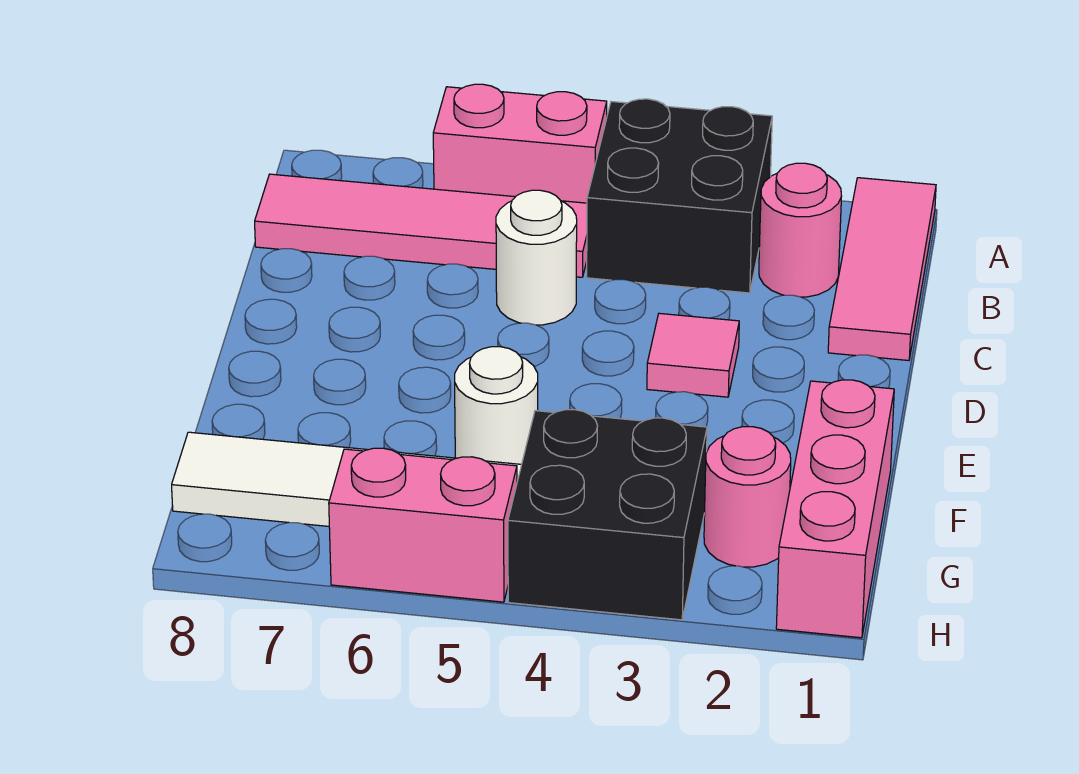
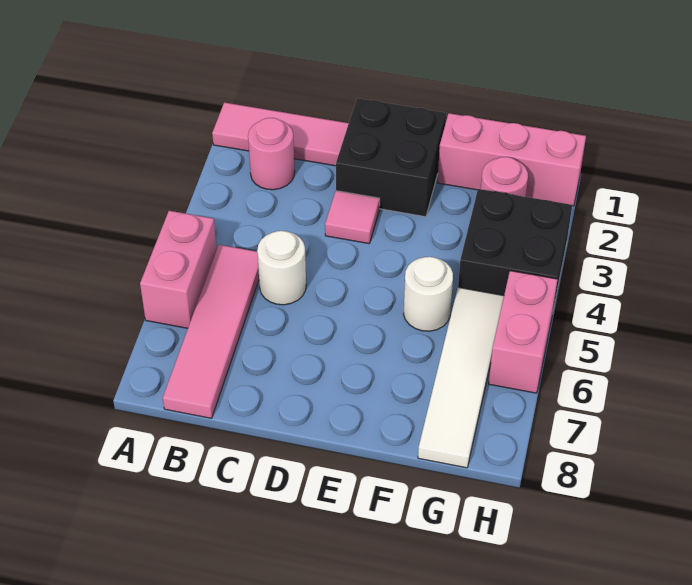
black 2x2 brick [587,99,772,293] -> black 2x2 brick moved to [336,98,446,217]

